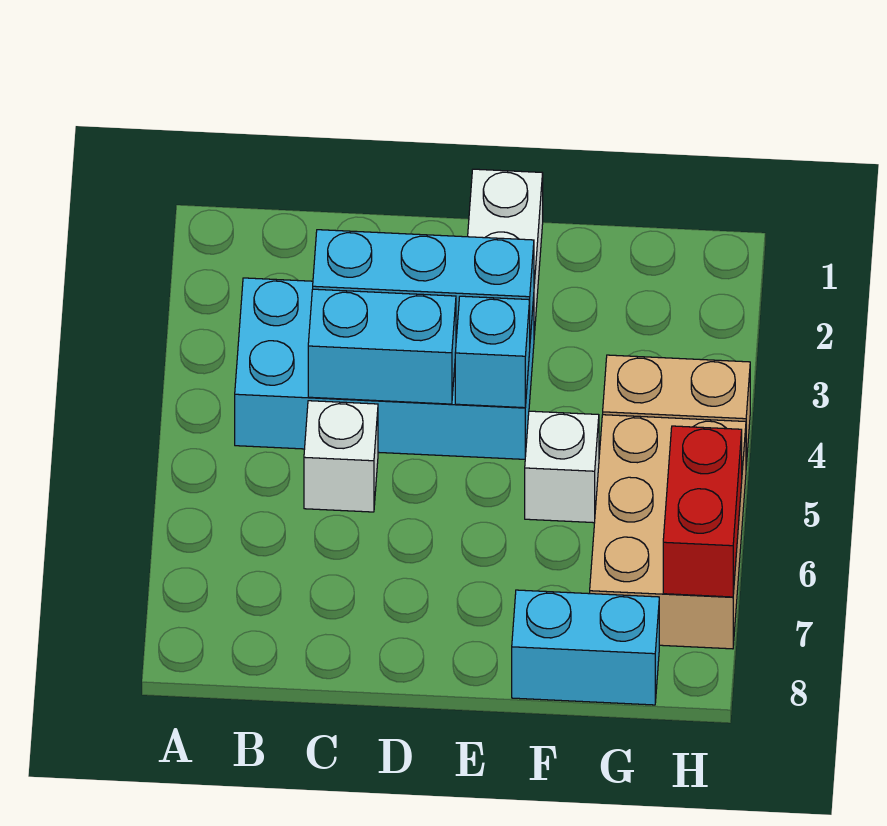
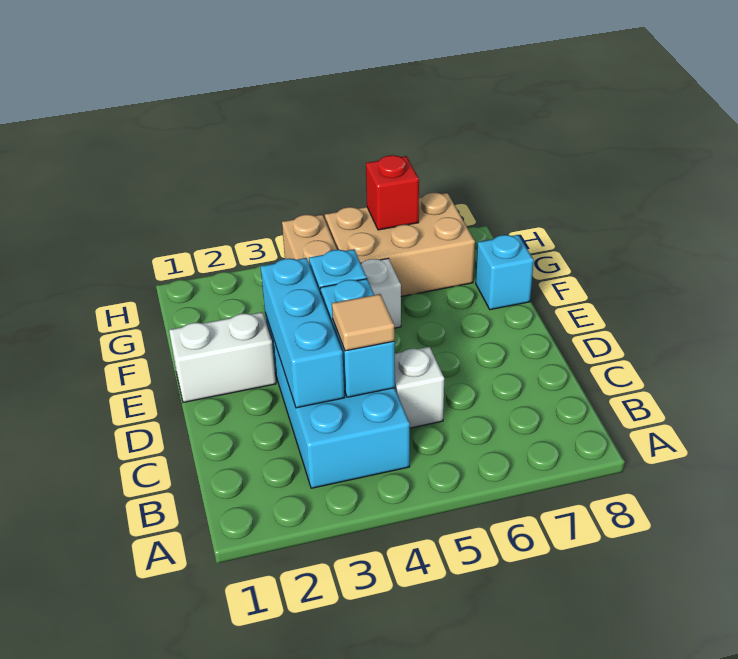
none -> tan 1x1 tile [332,294,395,351]
cyan 1x2 brick [512,590,659,705] -> cyan 1x1 brick [476,235,534,310]
red 1x2 brick [663,426,742,597] -> red 1x1 brick [366,155,419,230]

